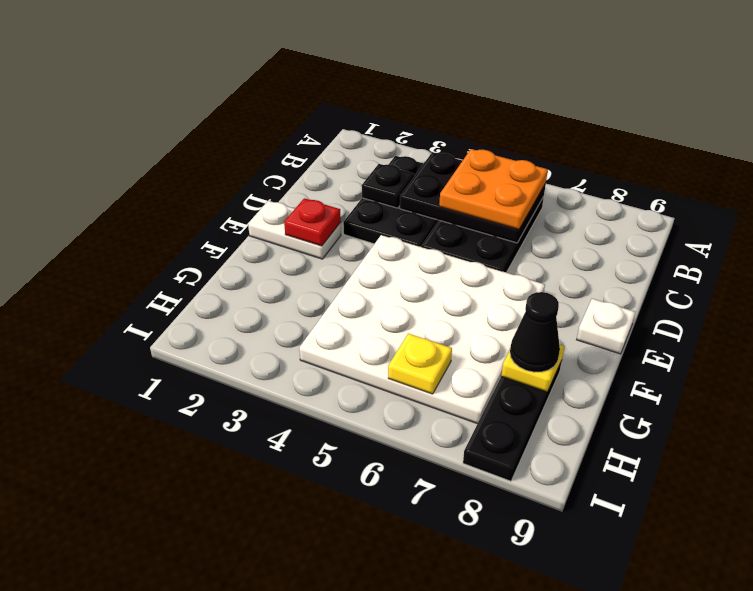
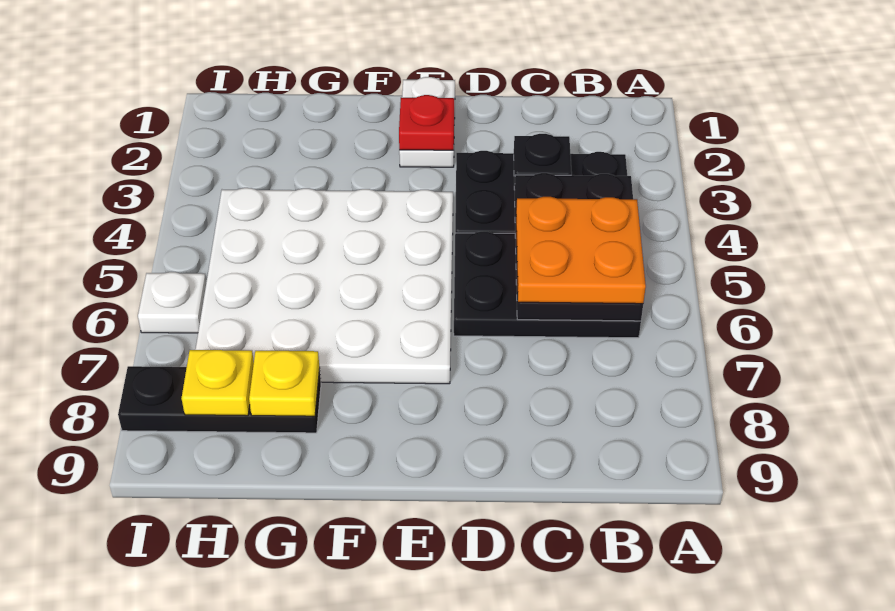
white 1x1 plate [577,299,635,354] -> white 1x1 plate moved to [138,272,206,333]
black 1x1 cone [510,292,560,372] -> none
yellow 1x1 plate [388,334,452,394] -> yellow 1x1 plate moved to [182,350,254,416]

